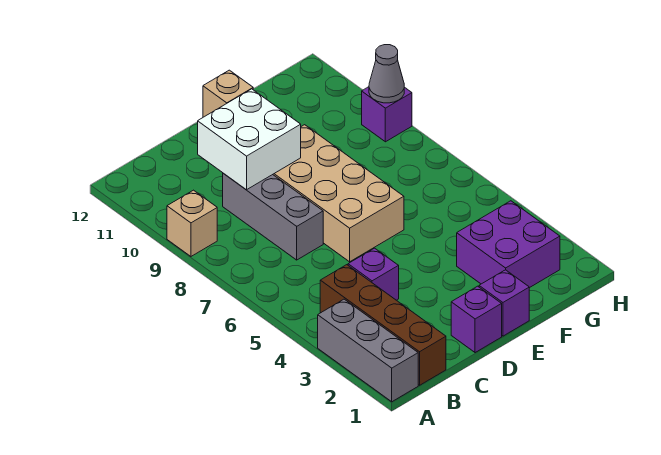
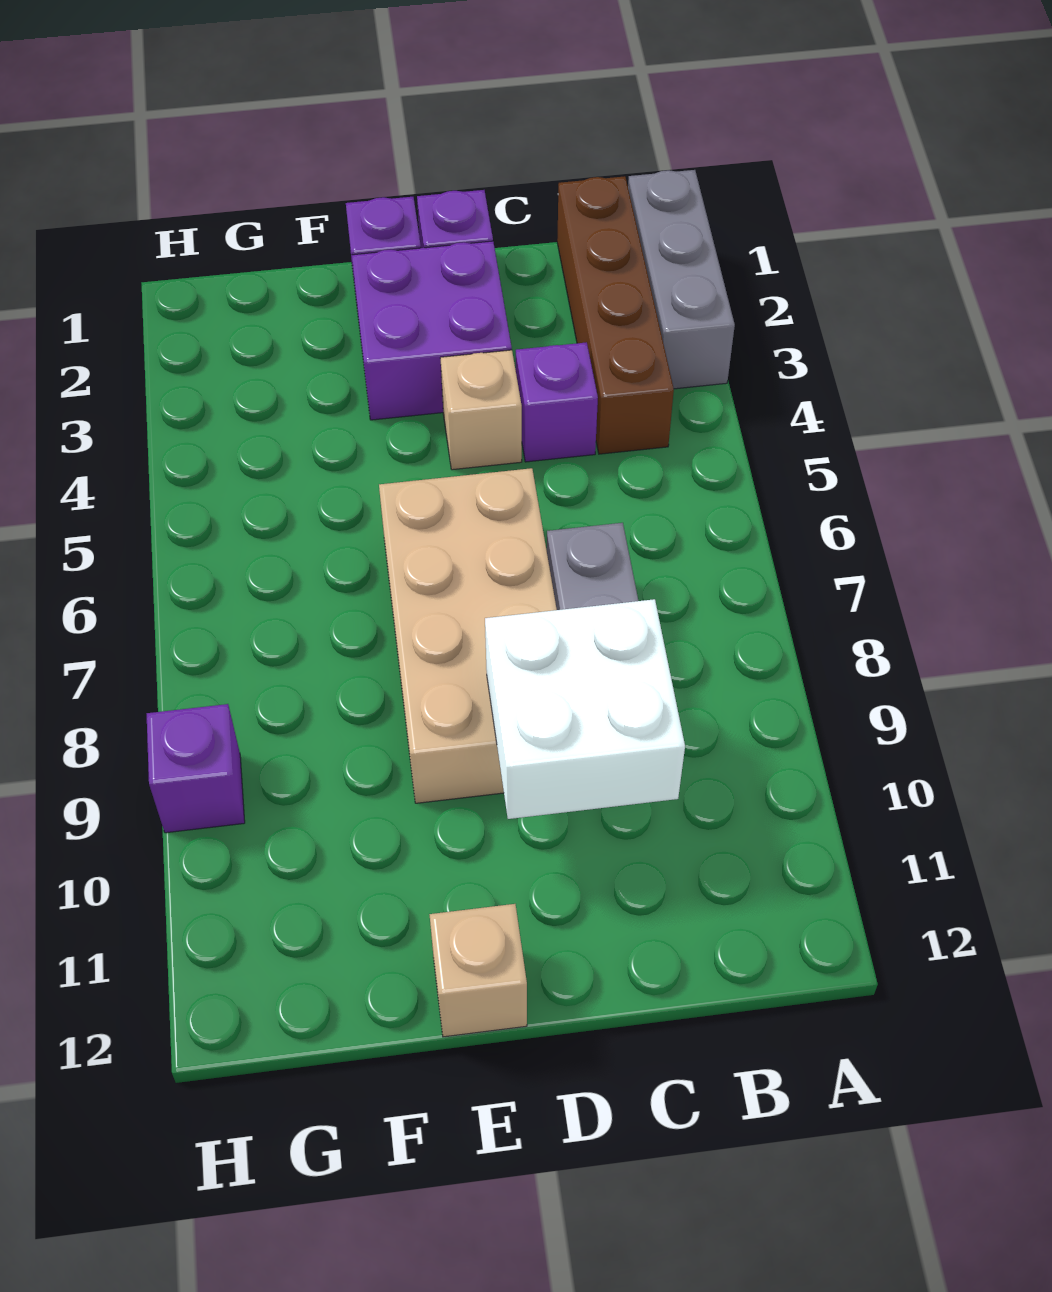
tan 1x1 brick [167,190,217,256] -> tan 1x1 brick moved to [440,350,522,470]
purple 2x2 brick [457,201,560,288] -> purple 2x2 brick moved to [352,241,512,420]
grey 1x1 cone [369,45,404,103] -> none

